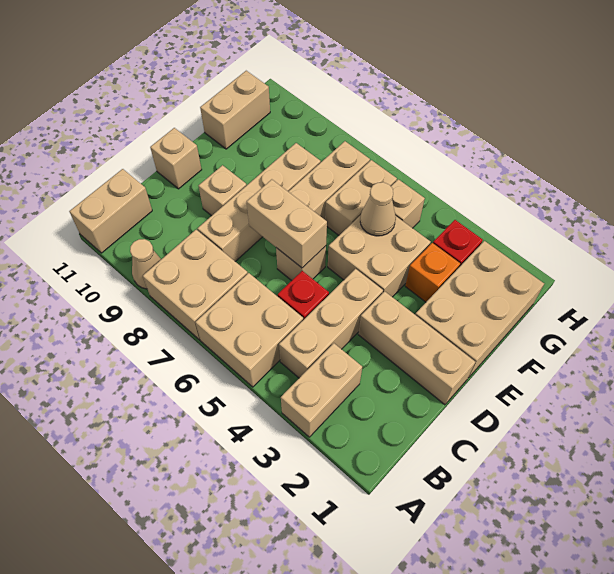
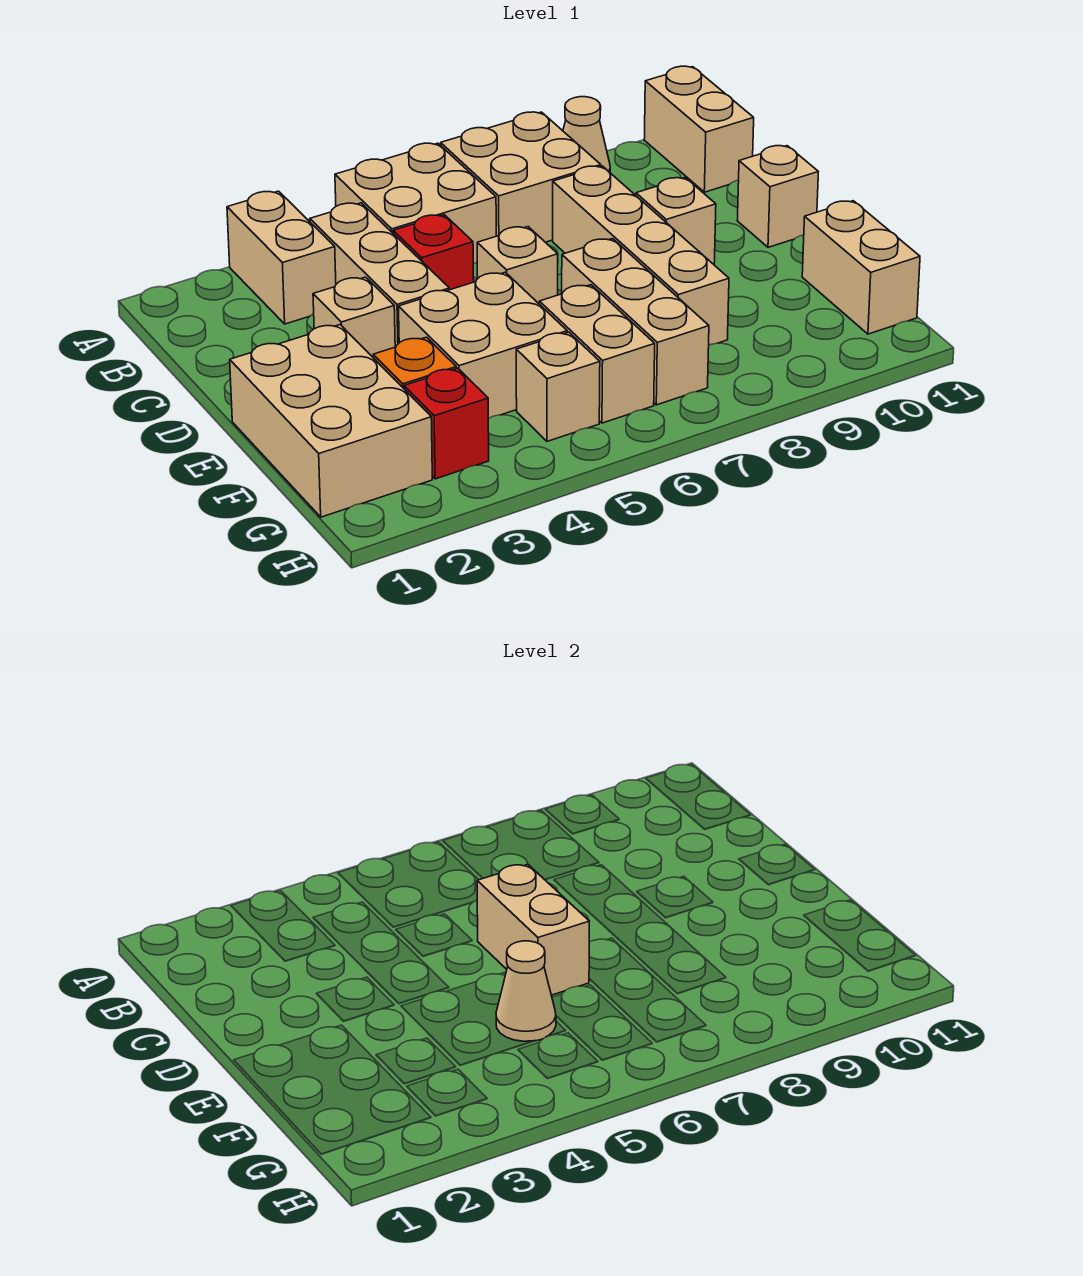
tan 1x3 brick [358,291,475,405] -> tan 1x1 brick [313,277,395,357]
tan 1x2 brick [247,179,327,268] -> tan 1x2 brick turned to [477,864,589,995]

